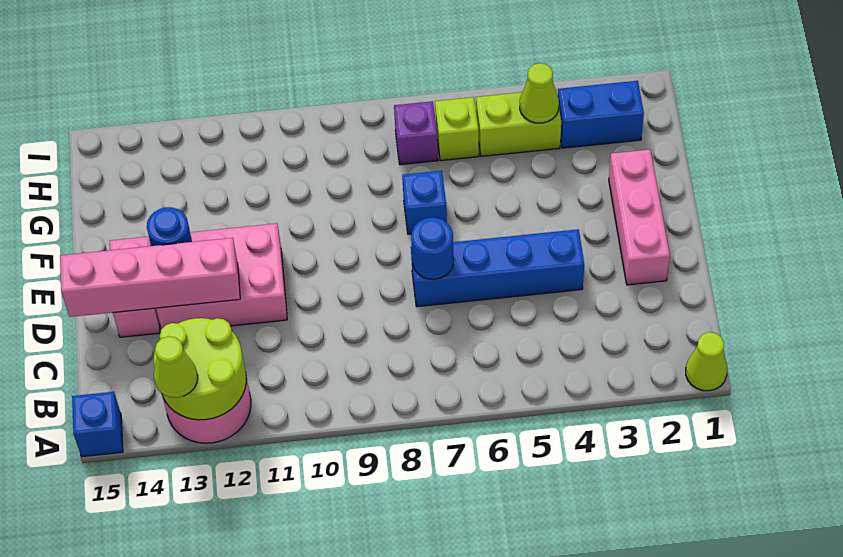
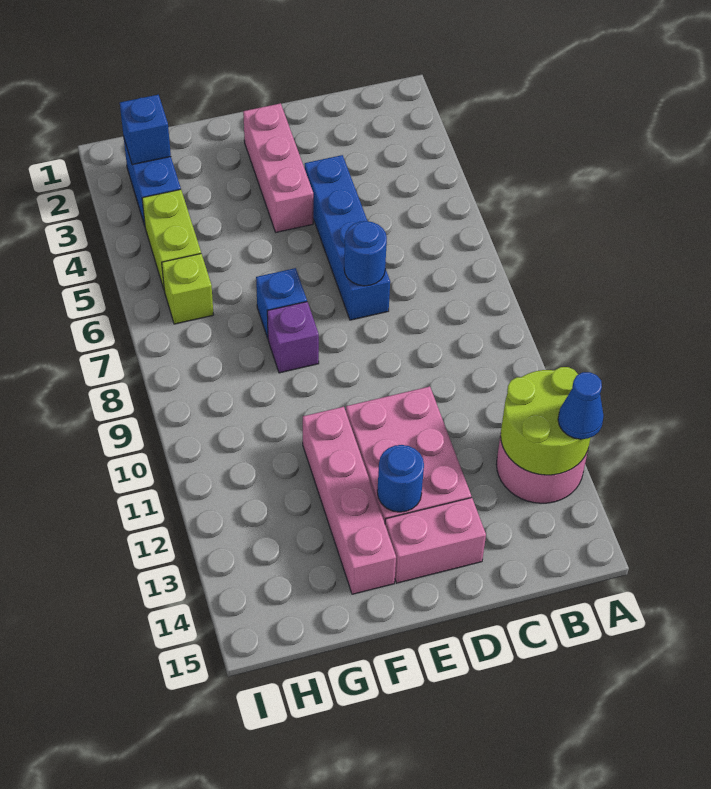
lime 1x1 cone [686,332,727,391] -> none
lime 1x1 cone [154,336,198,398] -> blue 1x1 cone [558,372,604,439]
blue 1x1 brick [72,392,123,457] -> blue 1x1 brick moved to [120,95,171,165]
pink 1x3 brick [609,150,670,285] -> pink 1x3 brick turned to [243,103,313,232]
pink 1x4 brick [60,238,240,317] -> pink 1x4 brick moved to [303,407,396,594]
lime 1x1 cone [520,63,559,123] -> none
purple 1x1 brick [394,101,438,165] -> purple 1x1 brick moved to [267,302,319,373]

